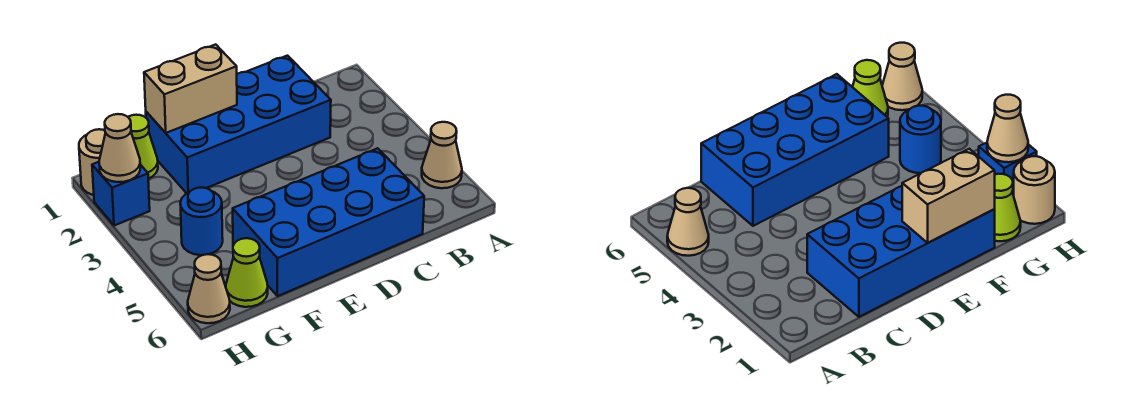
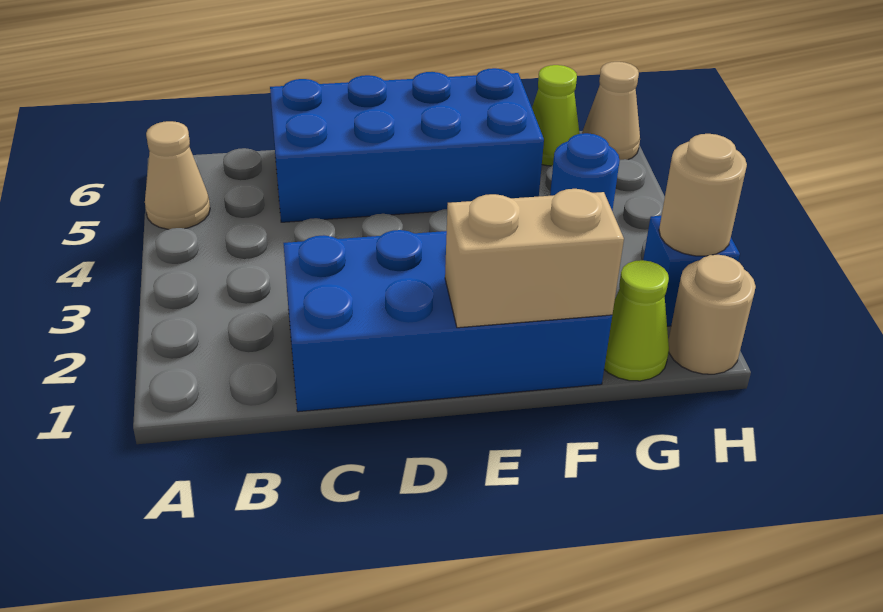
tan 1x1 cone [99,114,140,182] -> tan 1x1 round brick [659,134,747,256]

